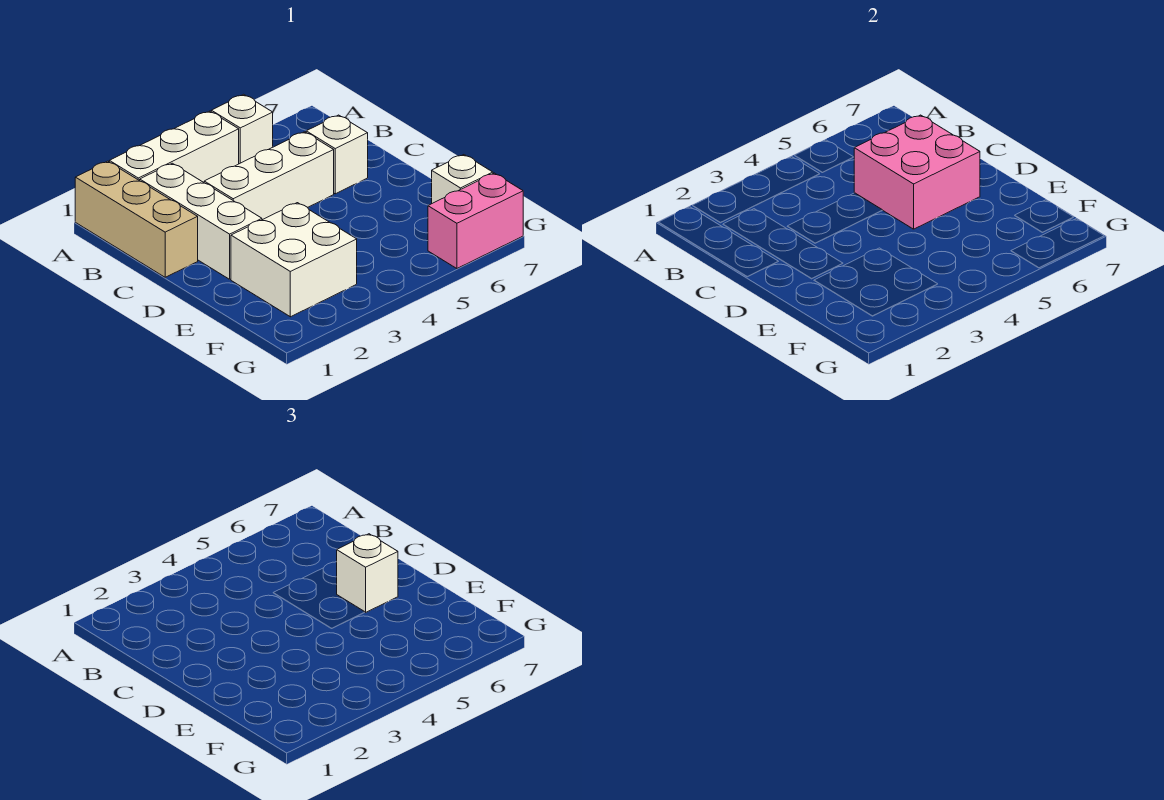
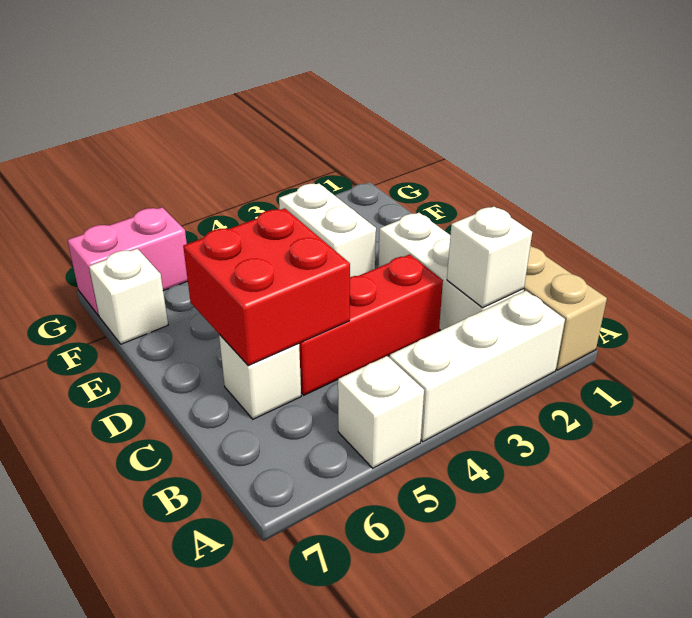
white 1x3 brick [204,132,334,220] -> red 1x3 brick [299,254,443,395]
pink 2x2 brick [854,115,980,229] -> red 2x2 brick [183,208,350,366]
white 1x1 brick [337,534,398,612] -> white 1x1 brick moved to [447,206,532,308]
white 2x2 brick [231,203,357,317] -> white 1x2 brick [279,183,376,277]

